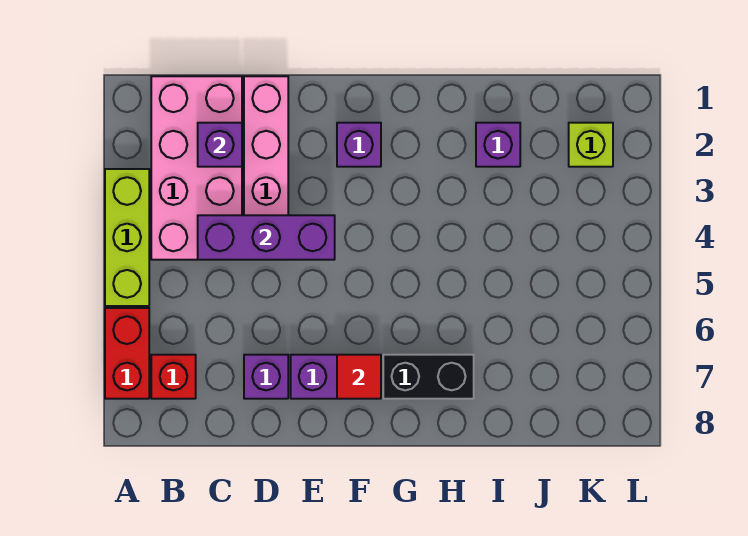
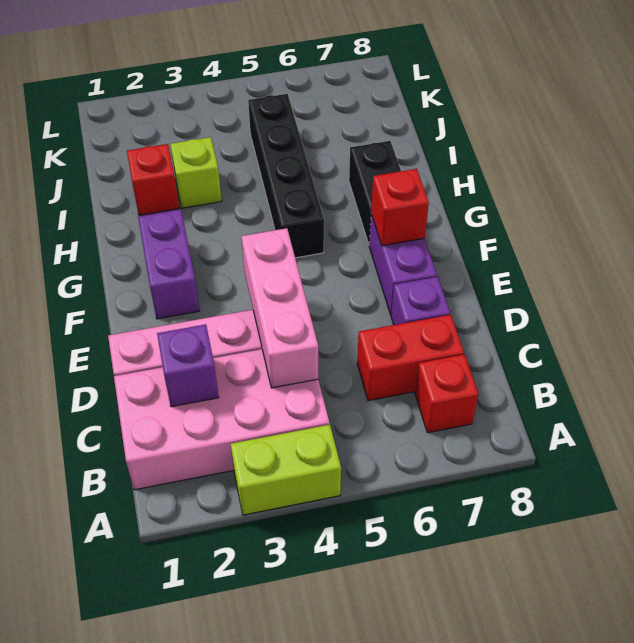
lime 1x3 brick [105,169,149,306] -> lime 1x2 brick [231,425,341,515]
red 1x2 brick [105,308,149,399] -> red 1x2 brick moved to [357,315,464,401]
purple 1x3 brick [198,215,335,260] -> pink 1x3 brick [241,228,318,388]
purple 1x1 brick [337,123,381,167] -> purple 1x2 brick [138,209,200,319]
red 1x1 tile [337,355,381,399] -> red 1x1 brick [371,169,429,246]
none -> black 1x4 brick [248,94,324,258]
purple 1x1 brick [476,123,520,167] -> red 1x1 brick [127,144,179,215]
lime 1x1 brick [569,123,613,167] -> lime 1x1 brick moved to [170,137,222,208]

